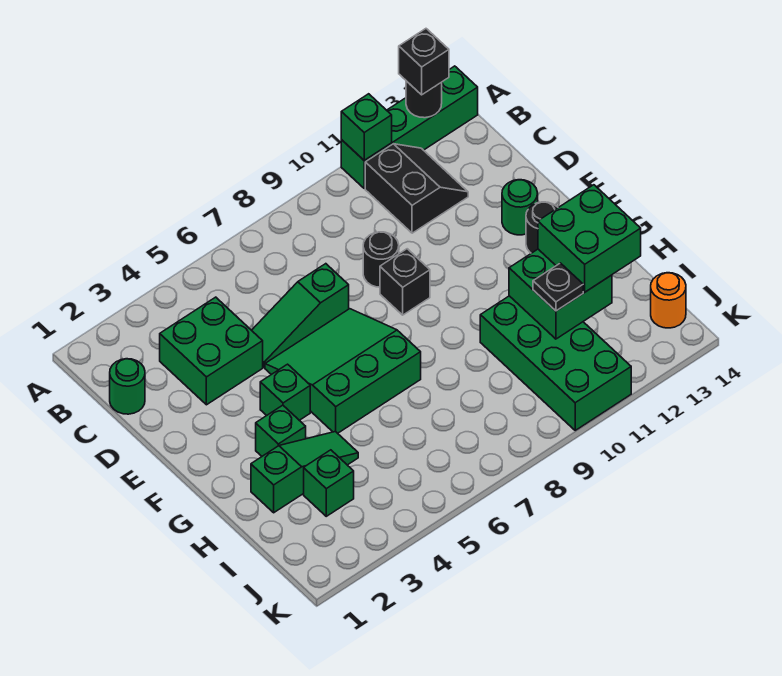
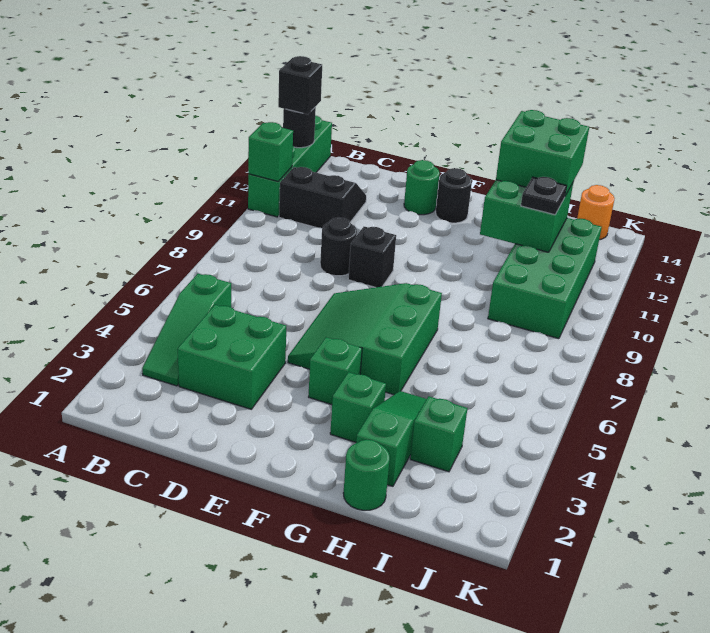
green 1x1 round brick [110,359,145,414] -> green 1x1 round brick moved to [343,440,390,510]
green 1x3 slope [252,264,349,367] -> green 1x3 slope moved to [142,274,231,386]
green 2x4 brick [480,296,631,430] -> green 2x4 brick turned to [488,218,602,339]

